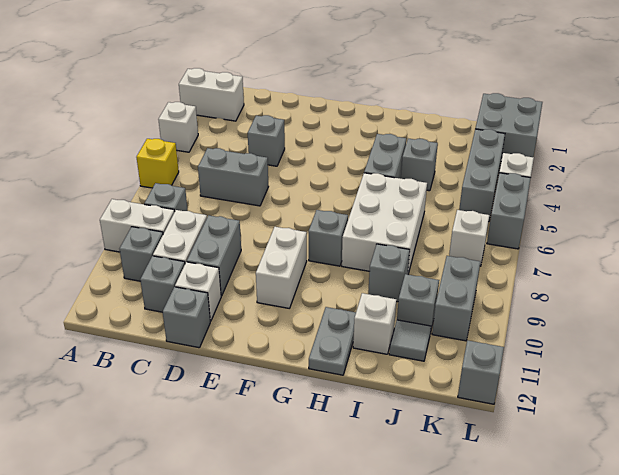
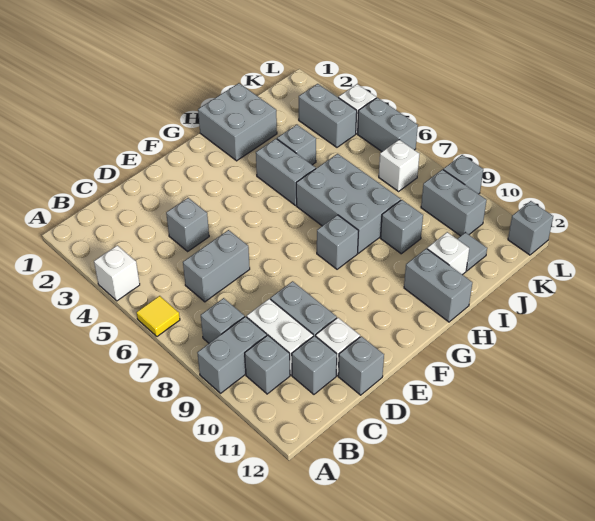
white 1x2 brick [179,68,244,121] -> none
yellow 1x1 brick [136,139,179,188] -> yellow 1x1 tile [137,296,180,336]
white 1x2 brick [100,199,174,252] -> grey 1x2 brick [197,317,267,393]
white 1x2 brick [256,227,307,308] -> none
white 2x3 brick [342,173,427,274] -> grey 2x3 brick [296,154,401,253]
grey 1x2 plate [309,307,356,375] -> grey 1x2 brick [404,249,472,322]
grey 1x1 brick [397,274,439,329] -> grey 1x1 brick moved to [443,155,483,194]
grey 2x2 brick [475,93,542,161] -> grey 2x2 brick moved to [198,83,277,161]
grey 1x3 brick [459,129,505,222] -> grey 1x2 brick [299,84,357,147]

